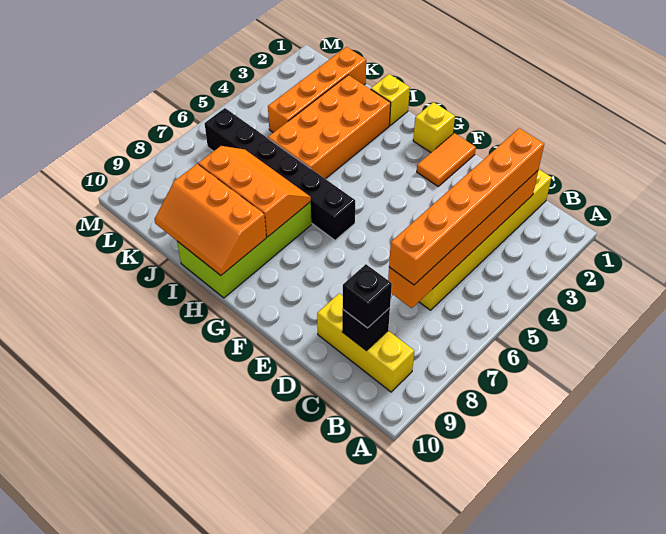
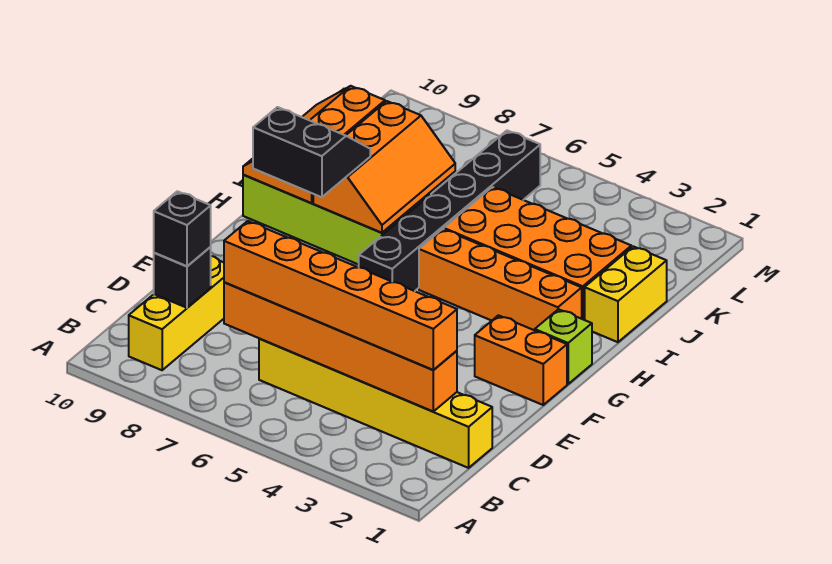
orange 1x2 tile [417,133,476,186] -> orange 1x2 brick [475,315,567,405]
yellow 1x1 brick [413,102,455,152] -> lime 1x1 brick [535,309,592,384]
none -> black 2x2 slope [253,107,370,197]
yellow 1x1 brick [371,74,410,125] -> yellow 1x2 brick [585,246,667,342]
orange 1x4 brick [268,47,366,133] -> orange 1x4 brick moved to [419,229,582,330]

